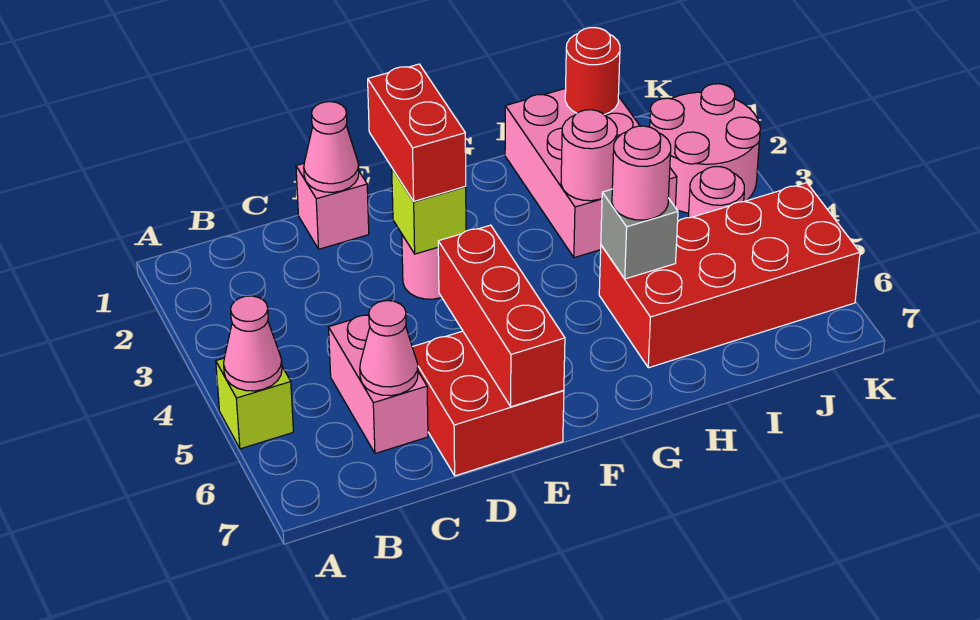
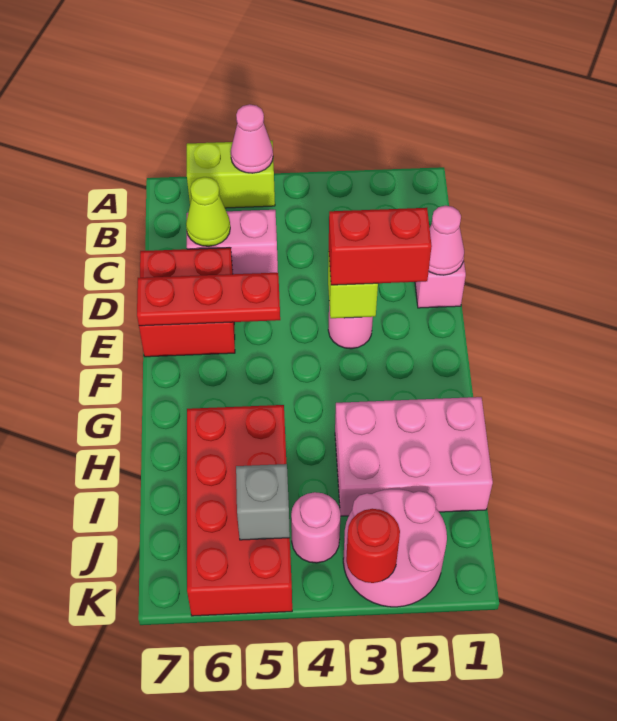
lime 1x1 brick [216,358,293,449] -> lime 1x2 brick [187,141,275,208]
pink 1x1 cone [360,301,418,396] -> lime 1x1 cone [186,177,230,246]
red 1x3 brick [438,225,565,407] -> red 1x3 plate [137,273,280,326]
pink 1x1 round brick [561,110,617,201] -> none
grey 1x1 brick [601,189,678,279] -> grey 1x1 brick moved to [236,464,290,540]
pink 1x1 round brick [612,126,671,220] -> none
red 1x1 round brick [565,28,620,115] -> red 1x1 round brick moved to [346,509,400,583]

